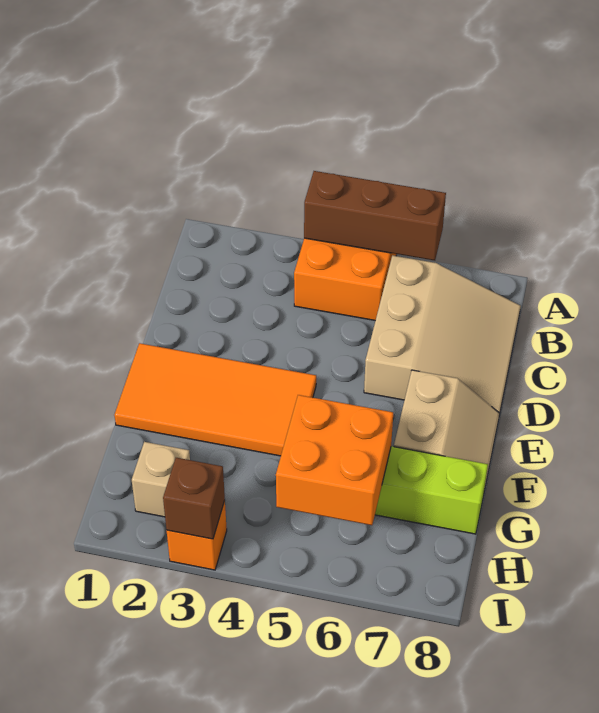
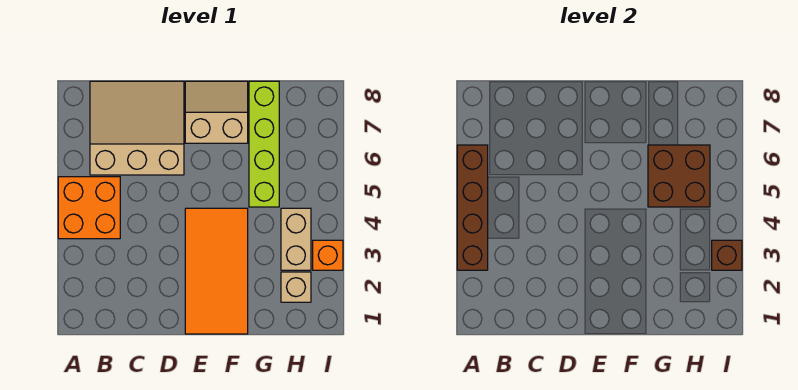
brown 1x3 brick [304,171,446,261] -> brown 1x4 brick [457,145,488,270]
orange 2x2 brick [276,395,393,525] -> brown 2x2 brick [648,145,710,207]
none -> tan 1x2 brick [281,208,311,270]

